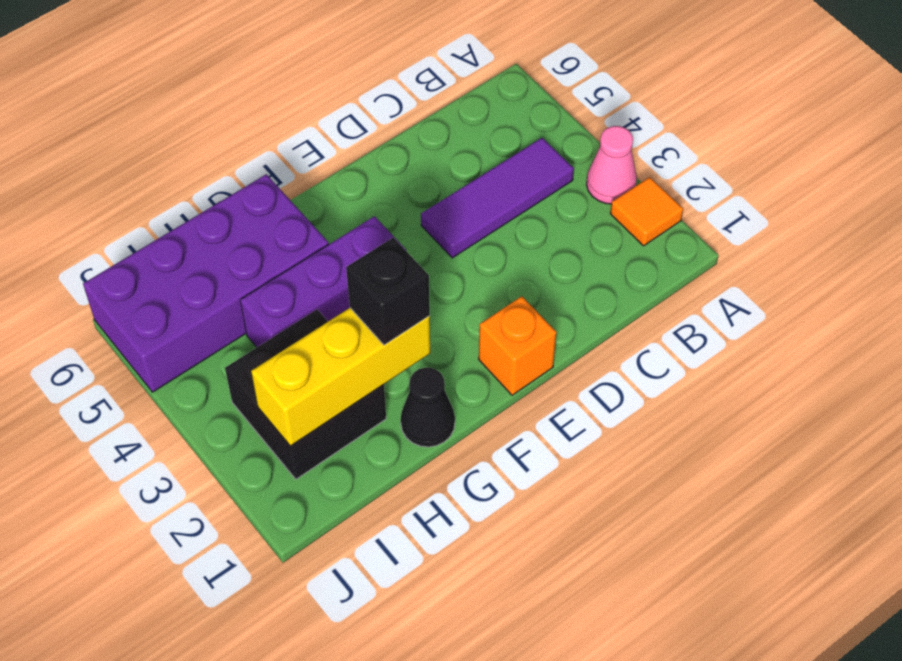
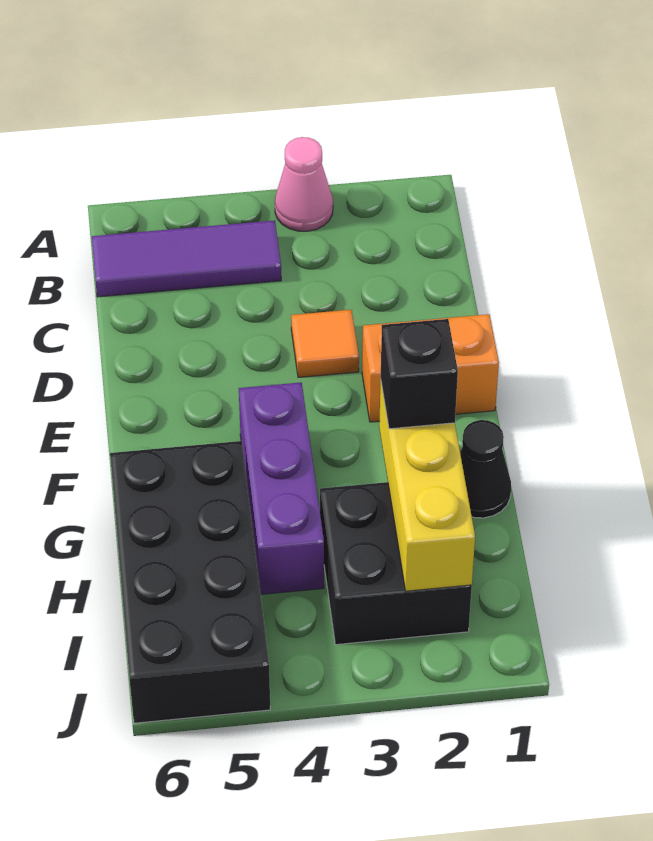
orange 1x1 tile [610,177,683,246] -> orange 1x1 tile moved to [291,310,359,377]
purple 1x3 tile [421,138,574,258] -> purple 1x3 tile turned to [92,220,281,297]
orange 1x1 brick [479,296,556,395] -> orange 1x2 brick [362,314,499,422]
purple 2x4 brick [83,174,329,392] -> black 2x4 brick [110,441,270,723]

